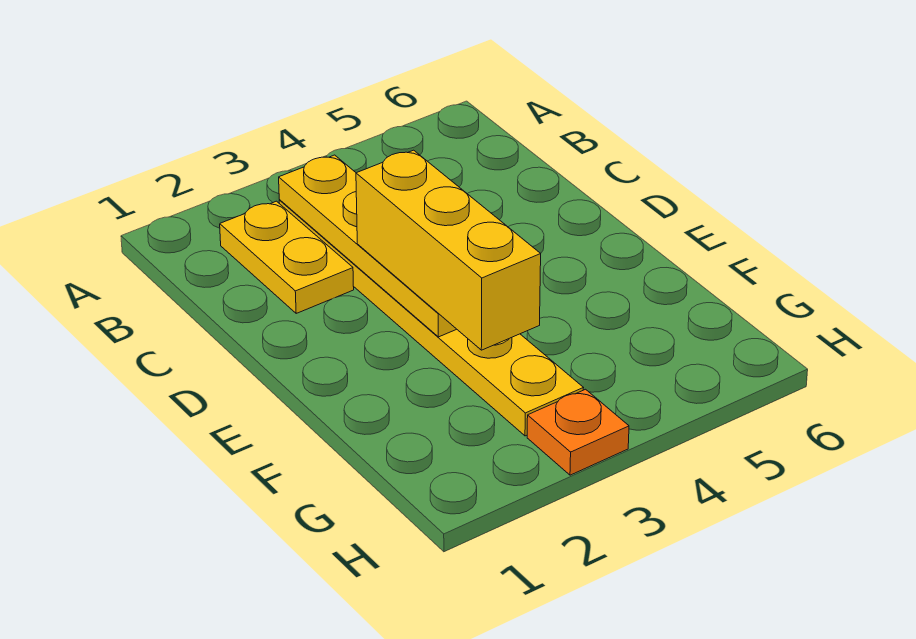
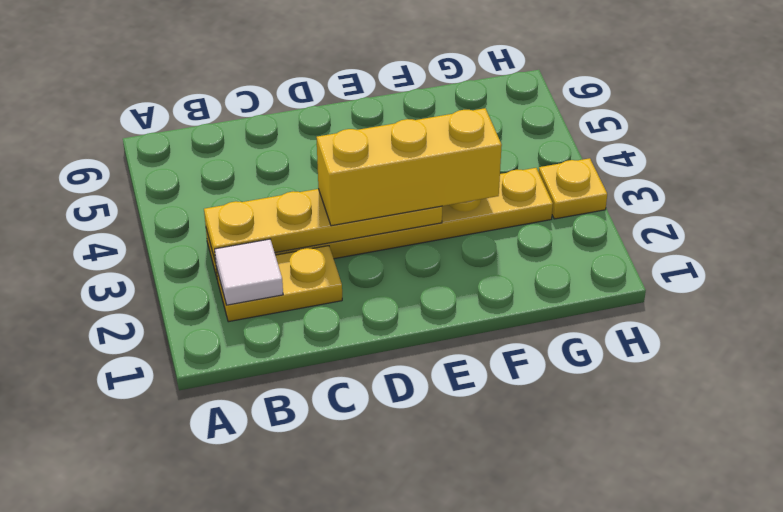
none -> white 1x1 tile [215,239,283,305]
orange 1x1 plate [527,389,629,475] -> yellow 1x1 plate [539,158,607,219]

